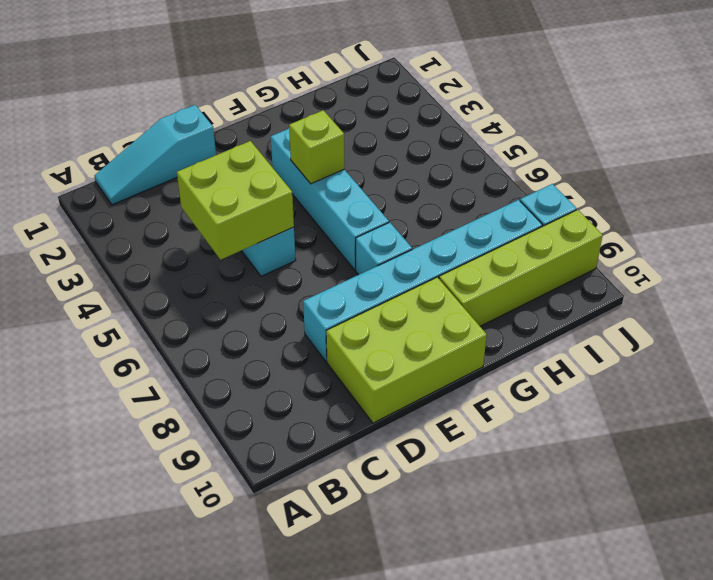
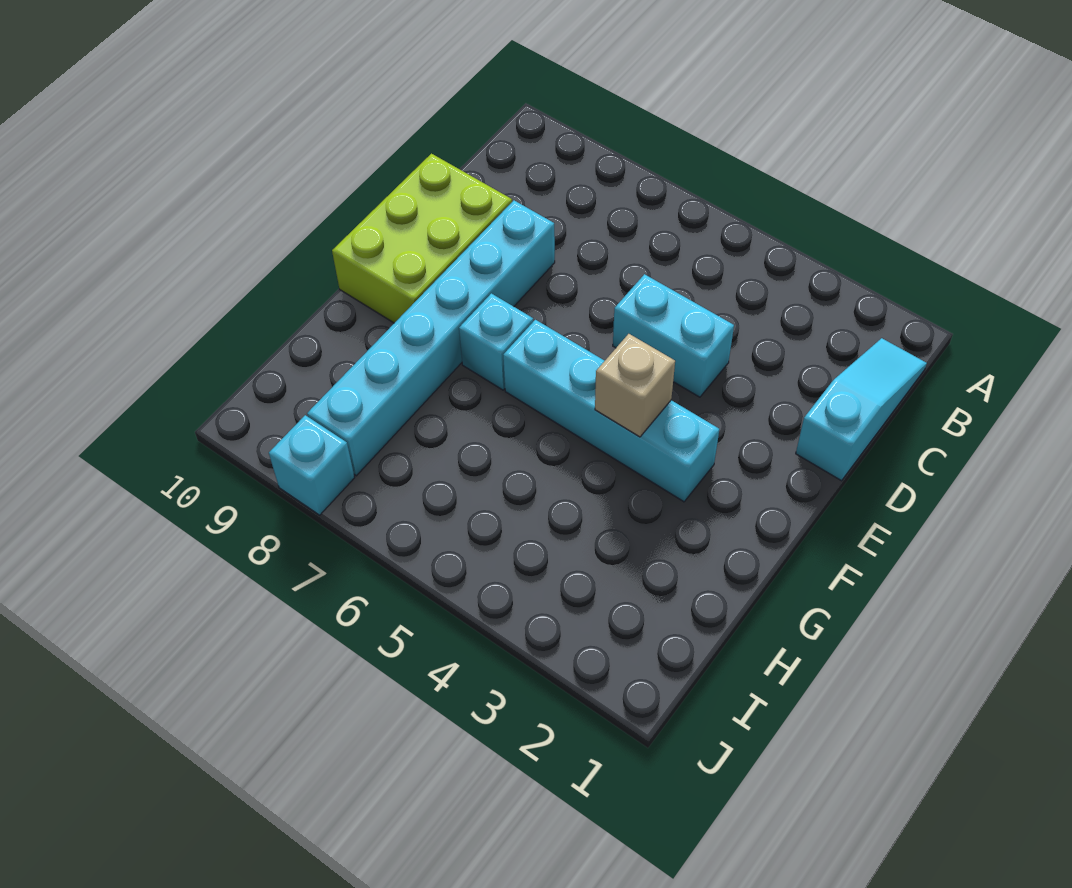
lime 2x2 brick [177,141,294,260] -> none
lime 1x1 brick [289,110,344,184] -> tan 1x1 brick [595,334,675,437]
lime 1x4 brick [439,210,603,326] -> none

